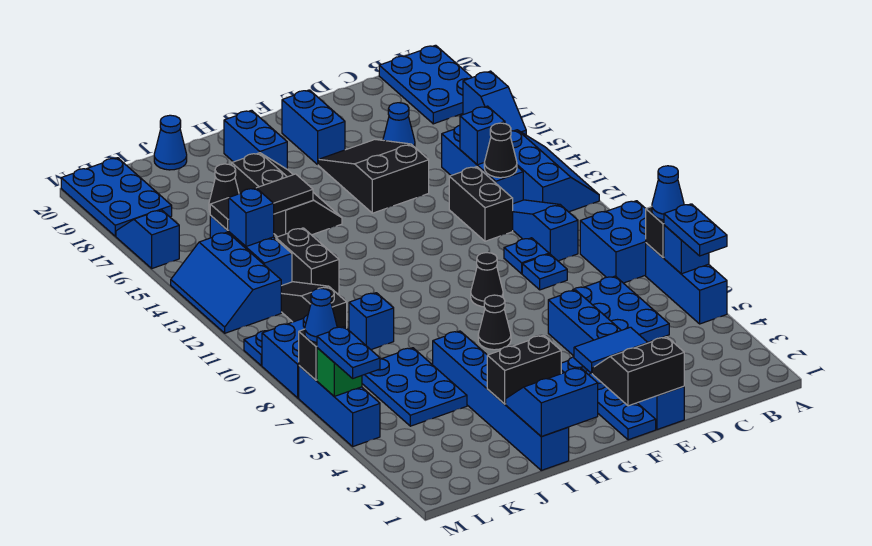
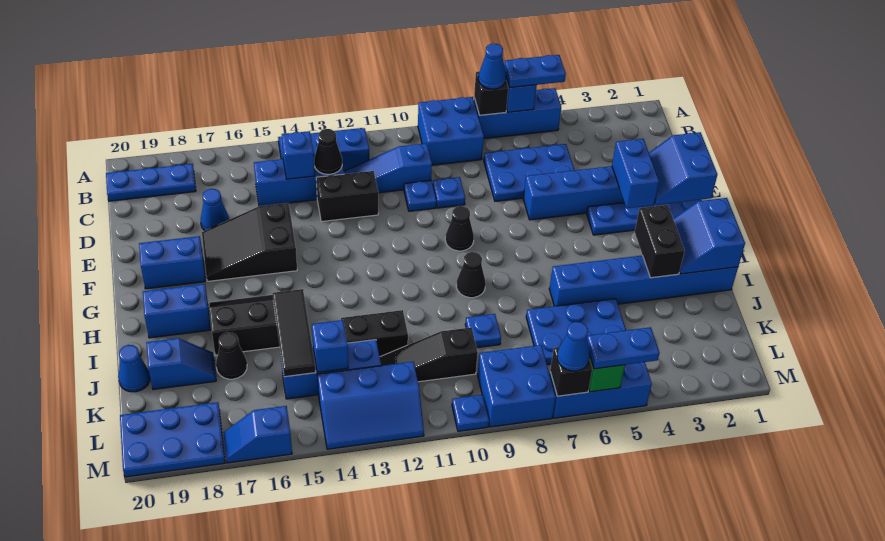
blue 1x2 slope [463,71,526,135] -> blue 1x2 slope moved to [146,338,216,389]
blue 2x3 plate [379,45,472,124] -> blue 1x3 plate [106,164,196,201]
black 2x2 slope [592,337,684,406] -> blue 2x2 slope [649,132,717,205]
blue 1x2 tile [574,327,648,373] -> blue 1x2 brick [612,139,659,208]
black 1x1 cone [478,295,511,350] -> black 1x1 cone moved to [456,252,486,298]
blue 1x1 brick [349,293,394,350] -> blue 1x1 plate [465,314,501,348]

